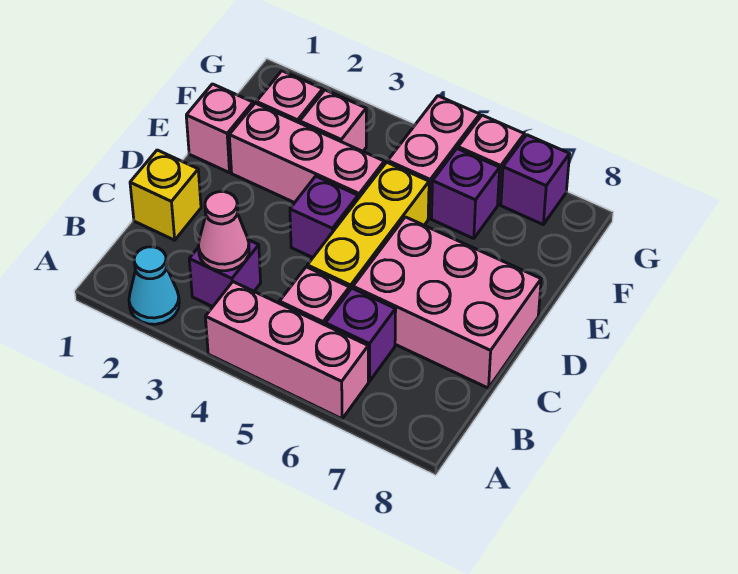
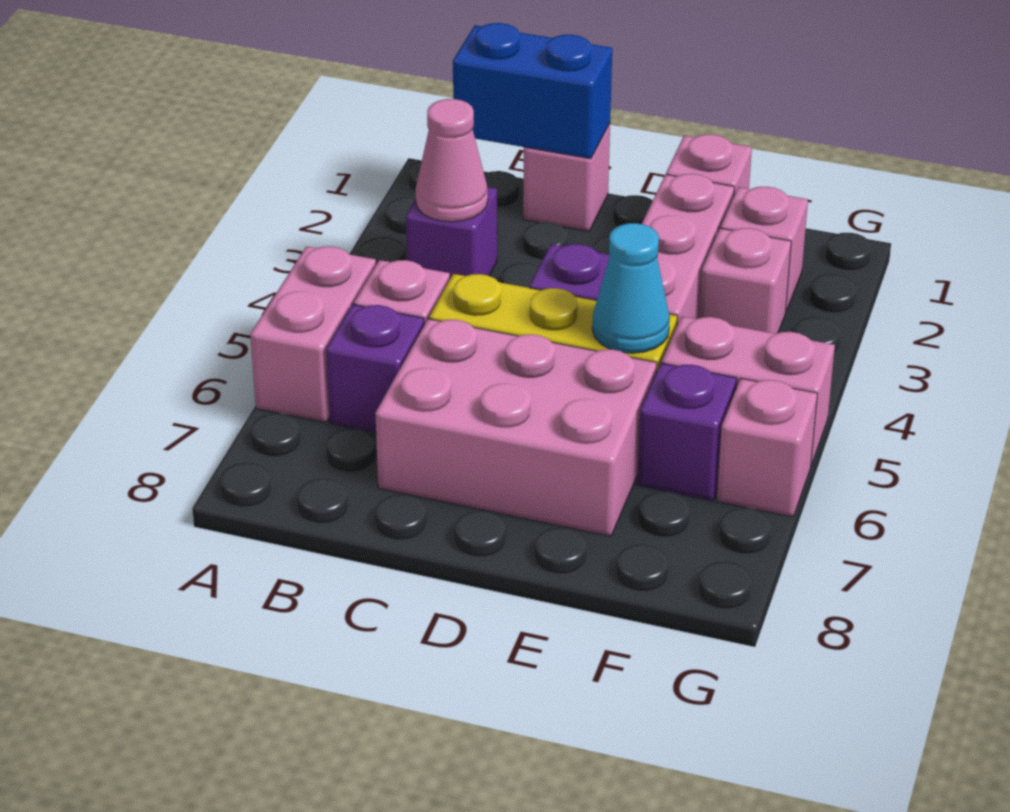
cyan 1x1 cone [129,247,179,324] -> cyan 1x1 cone moved to [592,223,670,353]
pink 1x3 brick [205,282,368,419] -> pink 1x2 brick [250,246,376,422]
none -> blue 1x2 brick [453,23,612,159]
yellow 1x1 brick [130,150,201,240] -> pink 1x1 brick [523,124,610,231]
pink 2x3 brick [353,217,541,388] -> pink 2x3 brick turned to [375,319,657,536]
purple 1x1 brick [501,135,570,224] -> none

